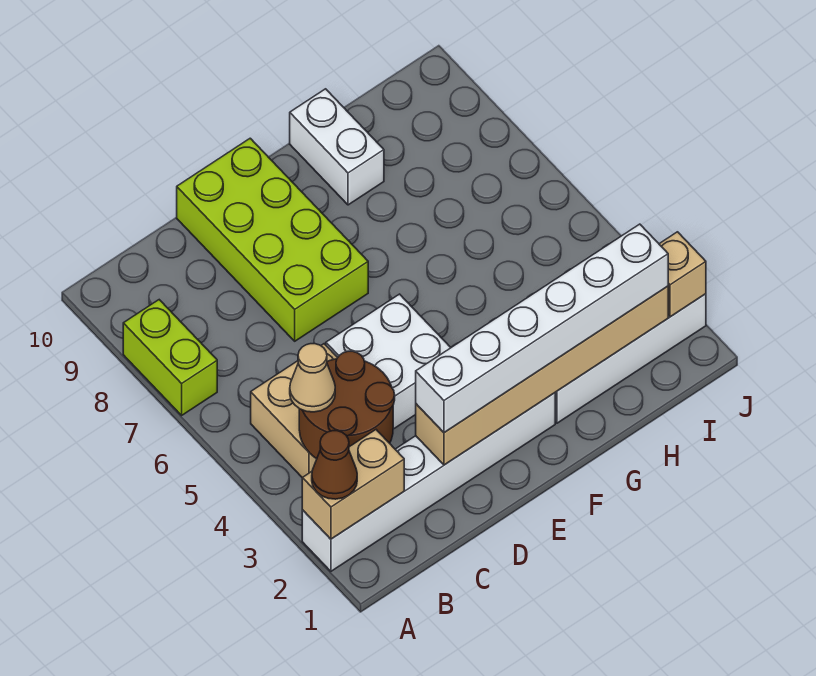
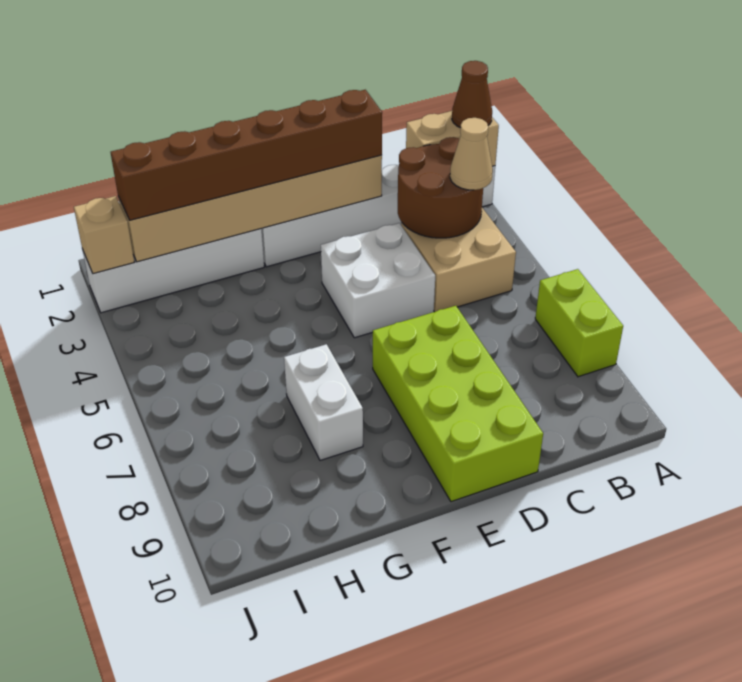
white 1x6 brick [416,224,668,433] -> brown 1x6 brick [111,90,382,220]
white 1x2 brick [290,89,384,205] -> white 1x2 brick moved to [284,344,363,460]

